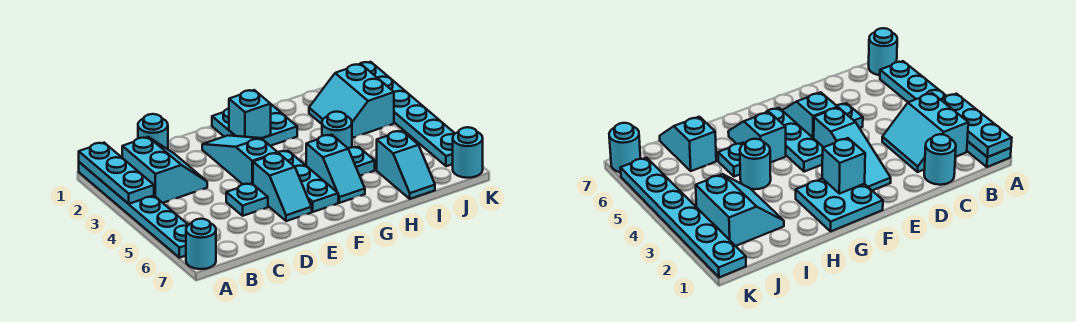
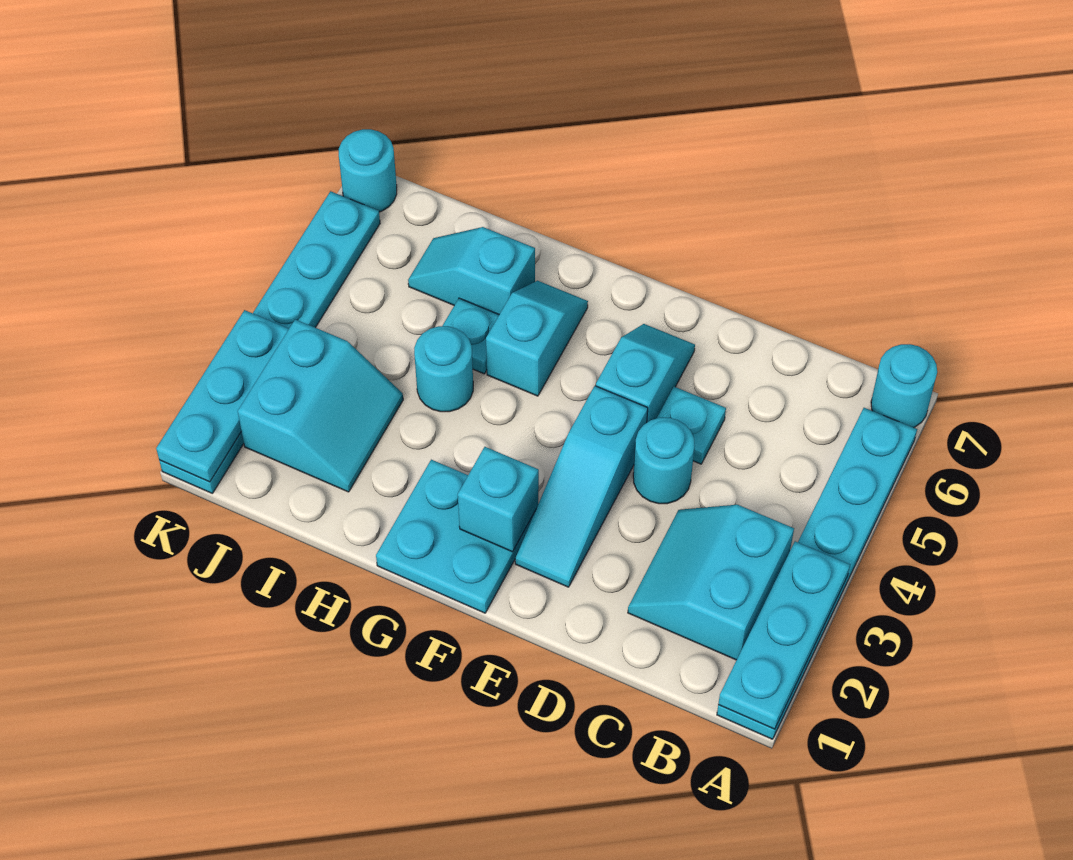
cyan 1x1 round brick [138,114,168,149] -> cyan 1x1 round brick moved to [633,418,695,504]
cyan 1x3 plate [278,151,338,212] -> cyan 1x3 plate moved to [156,310,289,482]
cyan 1x2 slope [377,131,435,199] -> cyan 1x2 slope turned to [408,227,535,315]

